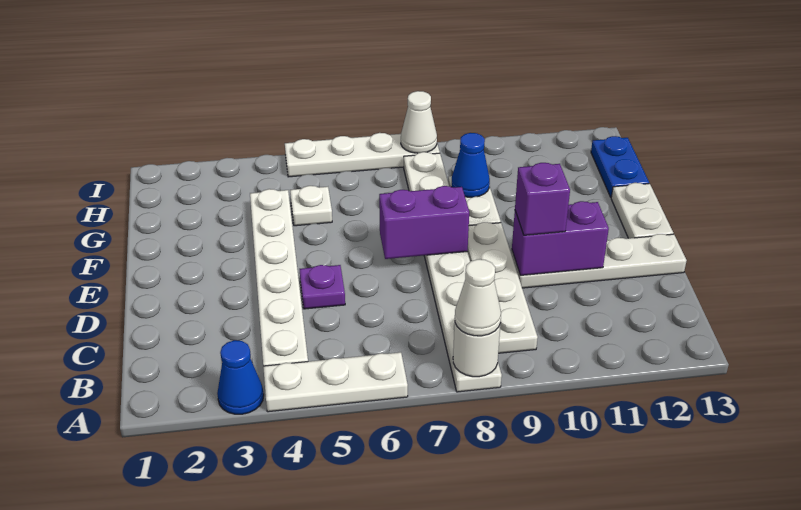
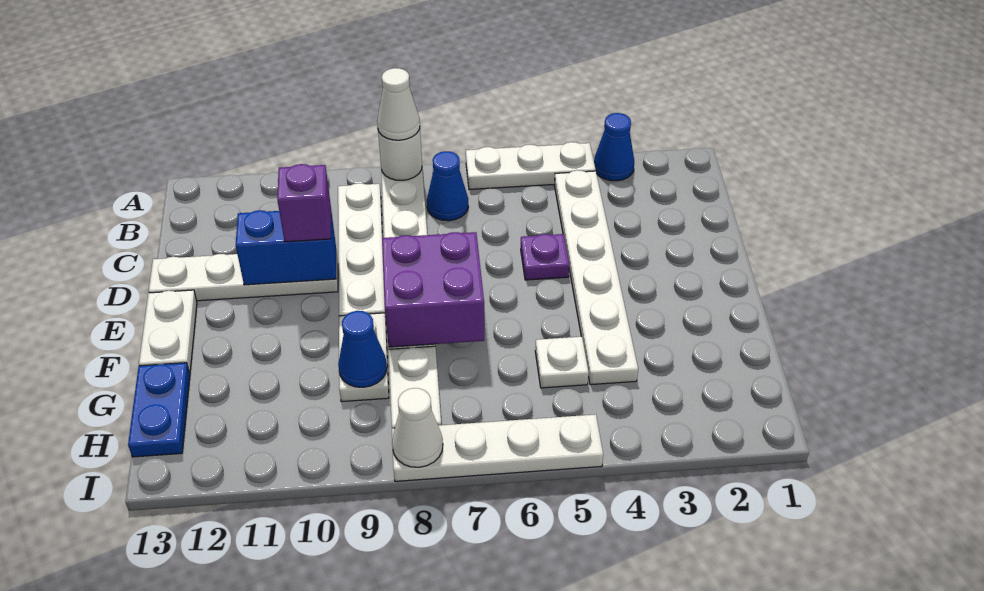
none -> blue 1x1 cone [427,151,468,221]
purple 1x2 brick [512,201,609,275] -> blue 1x2 brick [236,210,336,285]
purple 1x2 brick [379,186,469,259] -> purple 2x2 brick [382,232,484,347]

